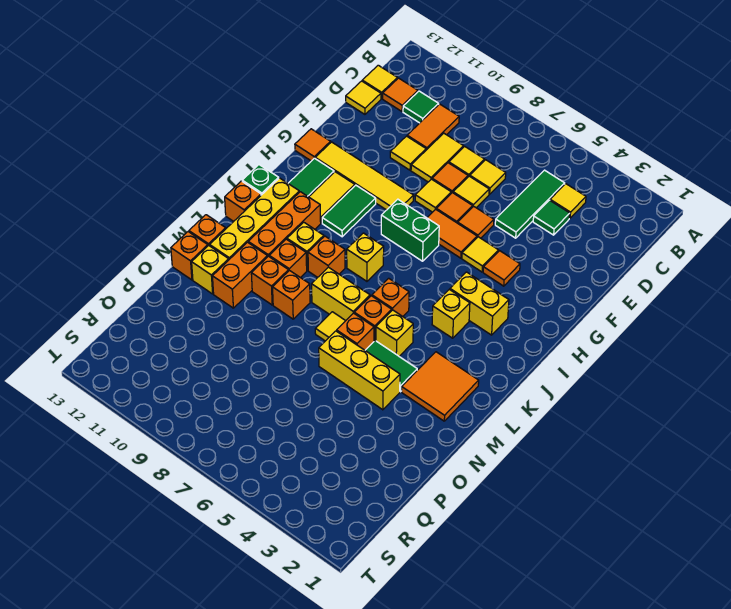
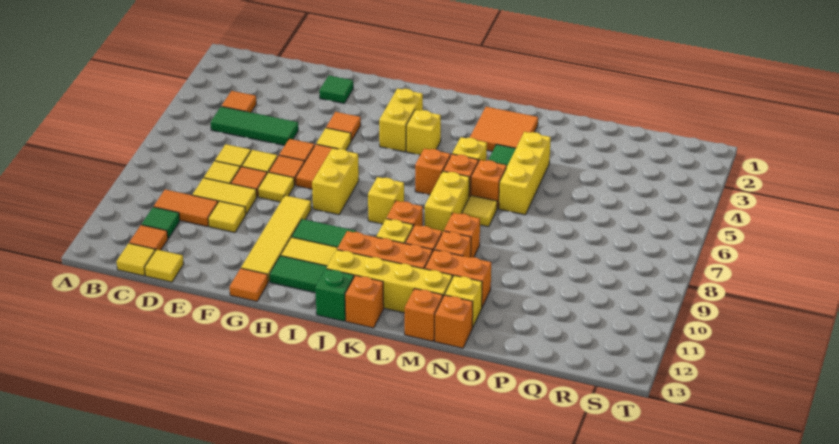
yellow 1x1 tile [550,184,586,218] -> orange 1x1 tile [221,91,256,112]
green 1x1 tile [533,200,570,235] -> green 1x1 tile moved to [319,76,353,103]
green 1x2 brick [381,199,439,261] -> yellow 1x2 brick [312,148,359,215]

